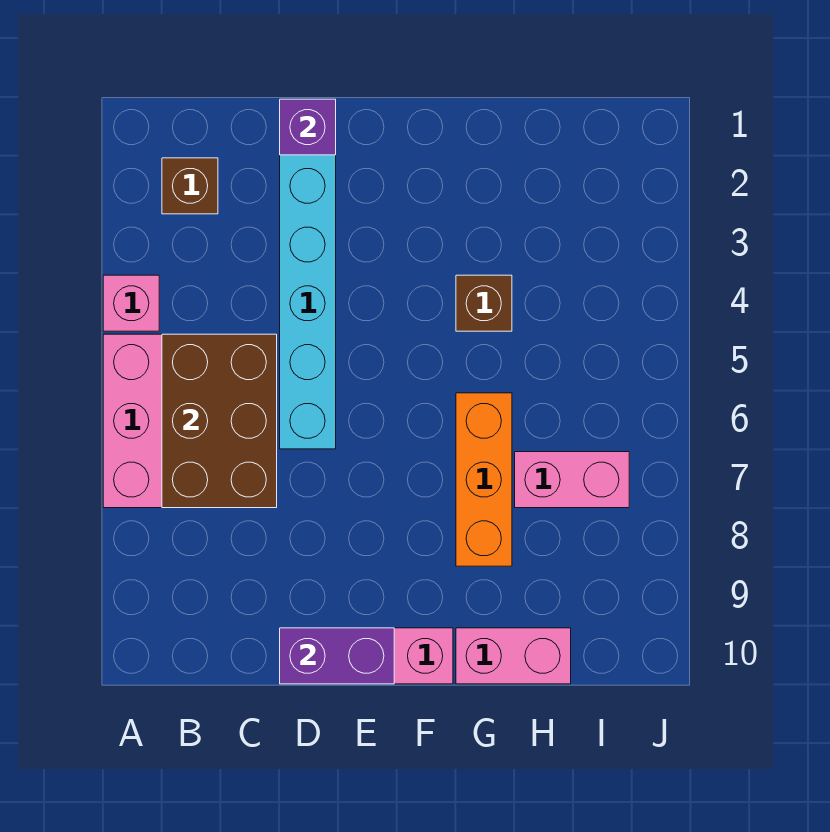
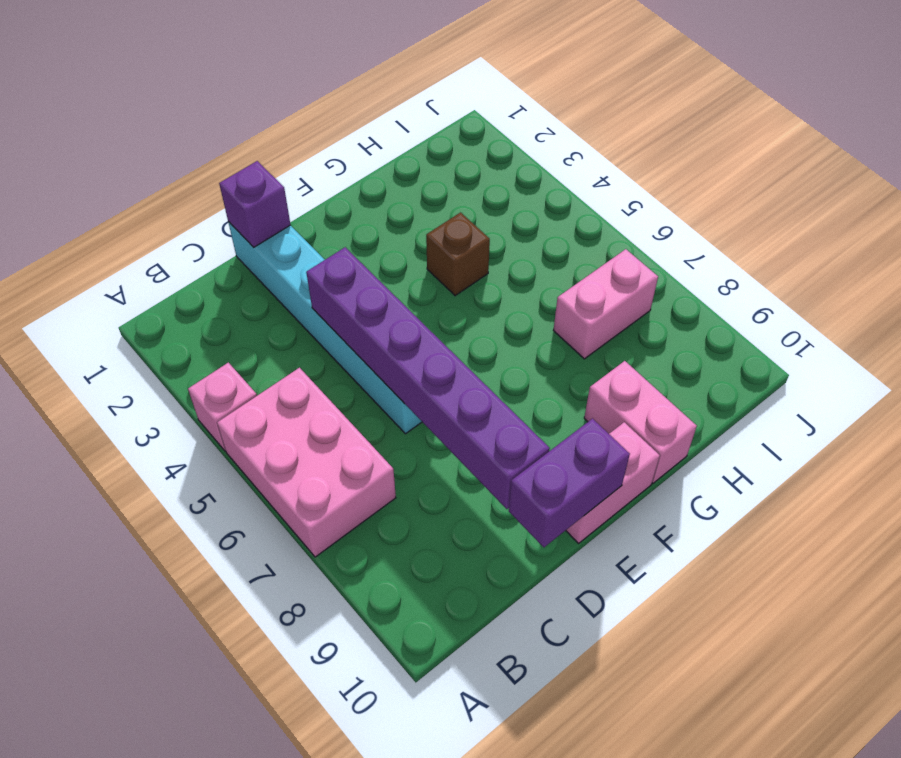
brown 1x1 brick [162,158,218,214] -> none
brown 2x3 brick [162,334,277,508] -> none
none -> purple 1x6 brick [306,247,550,509]
orange 1x3 brick [456,393,512,566] -> none
pink 1x2 brick [456,628,571,684] -> pink 1x2 brick turned to [584,361,697,483]

